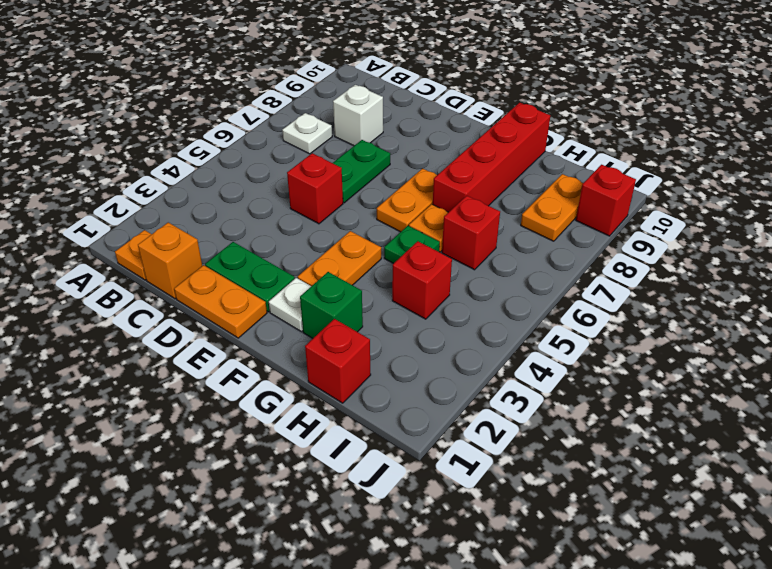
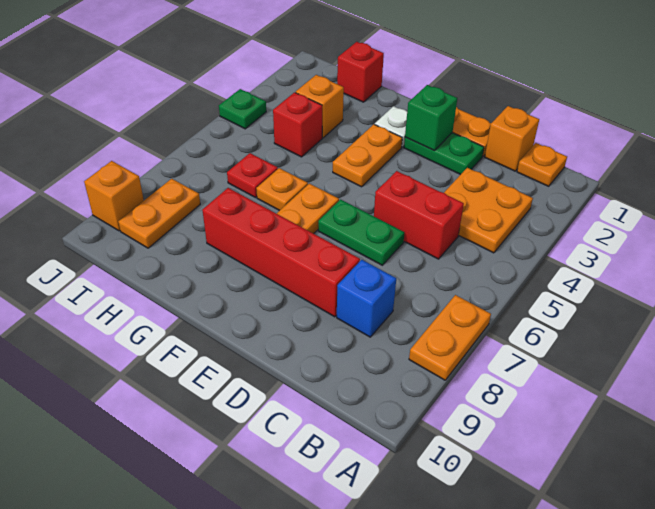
none -> orange 1x2 plate [409,295,491,380]
none -> orange 2x2 plate [444,168,533,253]
white 1x1 plate [282,113,332,154] -> none
white 1x1 brick [333,85,383,146] -> blue 1x1 brick [337,260,396,337]
red 1x1 brick [287,153,343,224] -> red 1x2 brick [374,171,464,259]
green 1x2 plate [333,140,390,203] -> green 1x2 plate turned to [318,200,405,265]
green 1x1 brick [300,272,363,338] -> green 1x1 brick moved to [405,85,457,150]
green 1x1 plate [384,226,440,264] -> green 1x1 plate moved to [219,89,266,129]
red 1x4 brick [433,103,550,212] -> red 1x4 brick turned to [202,188,360,317]
none -> orange 1x1 brick [296,75,344,138]
red 1x1 brick [442,196,500,270] -> red 1x1 plate [227,153,278,198]
red 1x1 brick [576,165,636,236] -> orange 1x1 brick [84,161,144,231]

